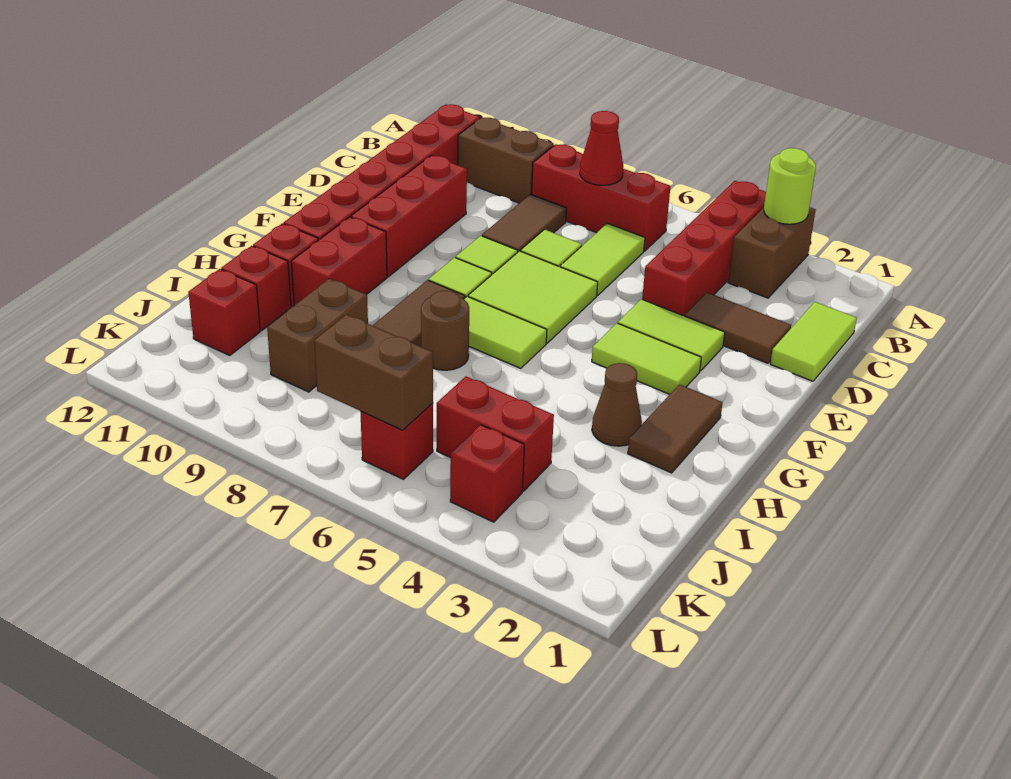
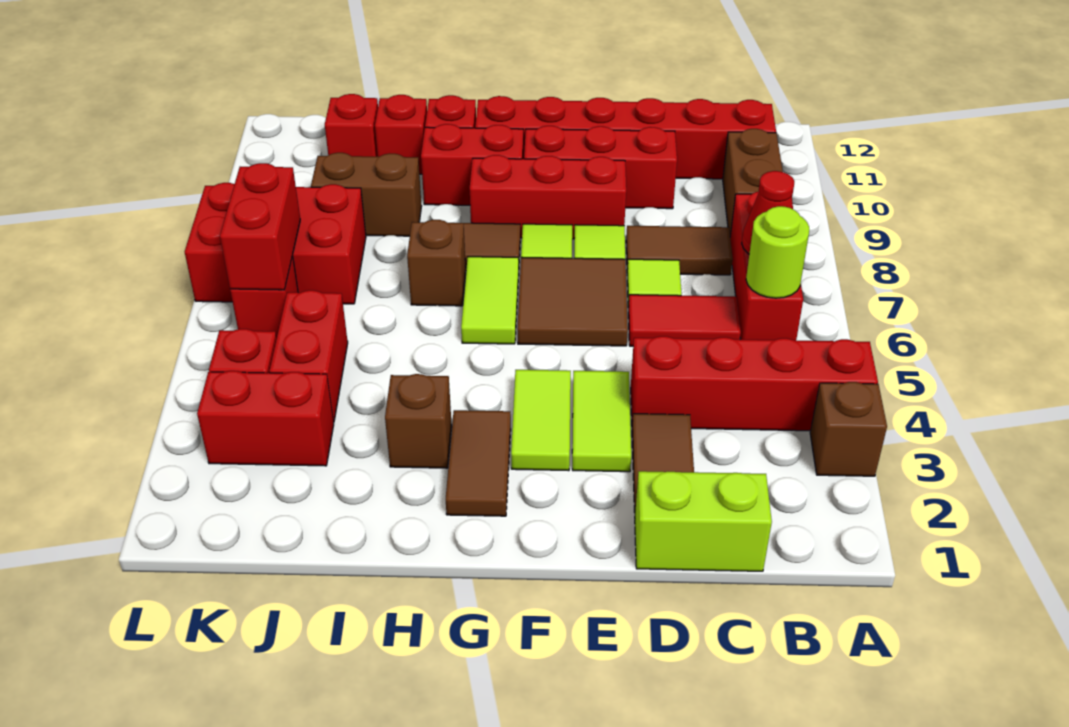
brown 1x2 brick [728,207,816,298] -> brown 1x1 brick [810,382,887,476]
lime 1x1 round brick [764,148,816,224] -> lime 1x1 round brick moved to [746,206,809,298]
lime 1x2 tile [770,302,857,381] -> lime 1x2 brick [635,471,772,571]
lime 1x2 tile [560,223,645,296] -> red 1x2 tile [628,295,741,346]
lime 2x2 tile [468,251,598,343] -> brown 2x2 tile [517,257,628,346]
none -> red 1x3 brick [470,155,626,239]
brown 1x2 tile [628,384,723,473] -> brown 1x2 tile turned to [446,410,511,516]
brown 1x1 cone [592,363,642,446] -> brown 1x1 brick [385,374,452,468]
brown 1x1 round brick [421,291,469,370] -> brown 1x1 brick [407,220,466,306]
none -> red 1x2 brick [197,371,334,466]
none -> red 2x3 brick [185,183,366,304]
brown 1x2 brick [314,314,433,430] -> red 1x2 brick [220,163,300,290]

